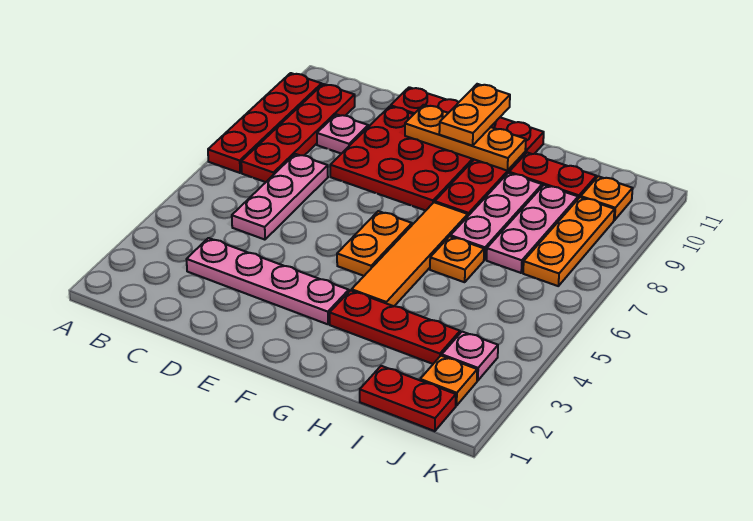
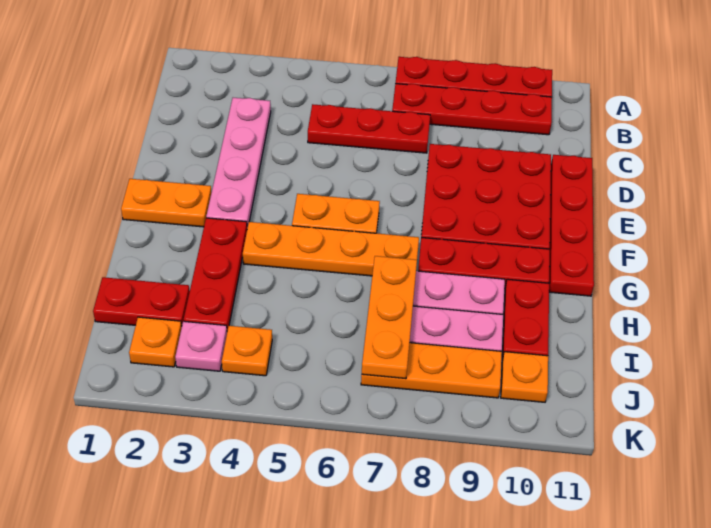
pink 1x3 plate [232,154,328,240] -> red 1x3 plate [308,104,430,153]
pink 1x1 plate [317,114,368,154] -> none
orange 1x3 plate [405,105,526,170] -> orange 1x3 plate moved to [362,256,417,379]
orange 1x2 plate [439,84,510,146] -> orange 1x2 plate moved to [121,179,212,227]
orange 1x4 tile [352,202,468,306] -> orange 1x4 plate [243,222,419,276]
orange 1x1 plate [430,236,484,282] -> orange 1x1 plate moved to [222,326,272,376]
red 1x2 plate [360,366,456,431] -> red 1x2 plate turned to [93,277,190,326]

